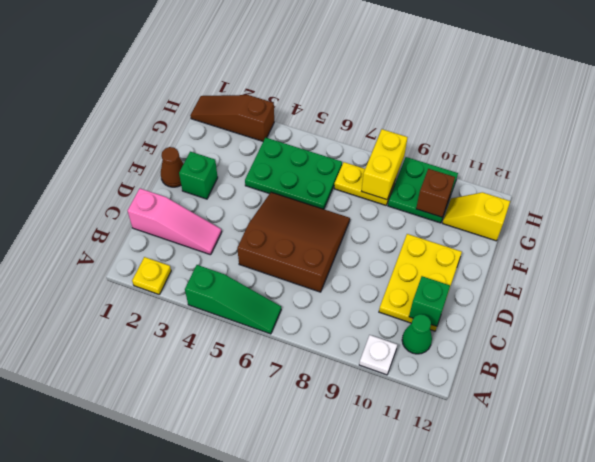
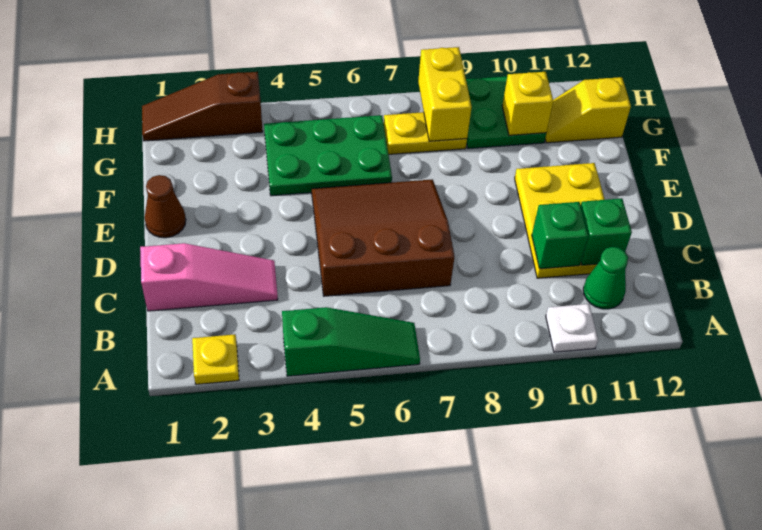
green 1x1 brick [179,152,218,199] -> green 1x1 brick moved to [532,202,588,269]
brown 1x1 brick [416,169,455,217] -> yellow 1x1 brick [502,72,553,135]

